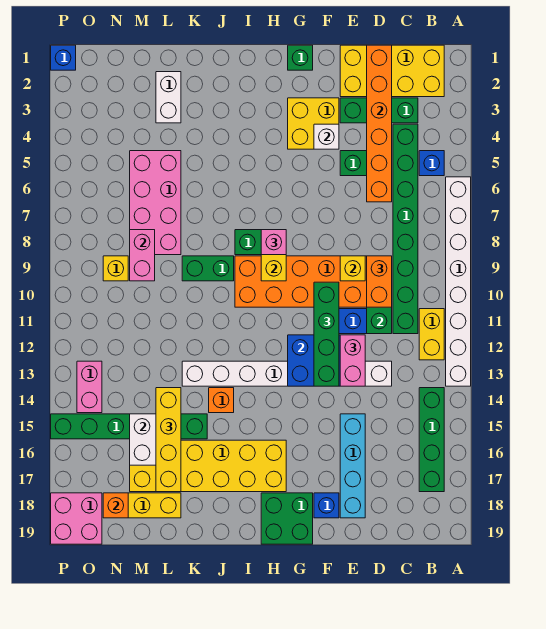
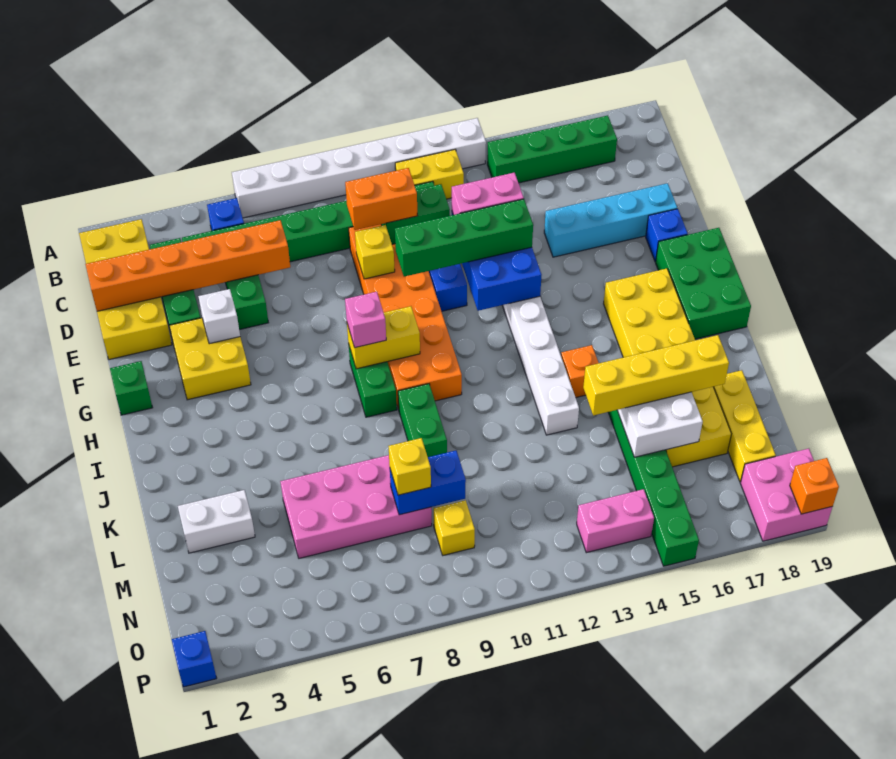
green 2x2 brick [261,493,313,544] -> green 2x3 brick [656,228,751,339]
pink 1x2 brick [130,230,155,281] -> blue 1x2 brick [390,451,466,515]
none -> yellow 1x1 brick [389,438,431,495]
orange 1x1 brick [103,493,128,518] -> orange 1x1 brick moved to [790,458,839,514]

